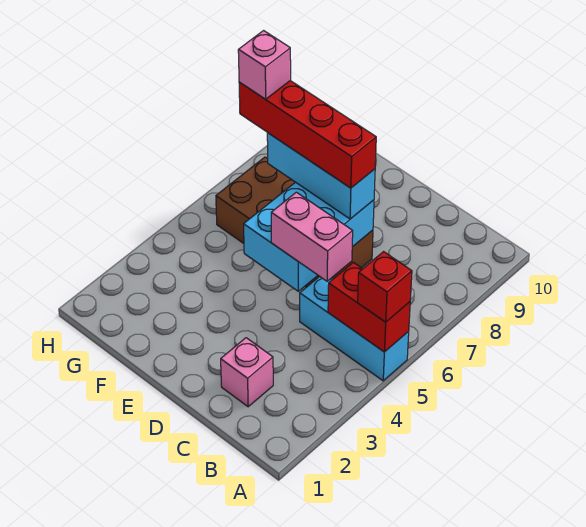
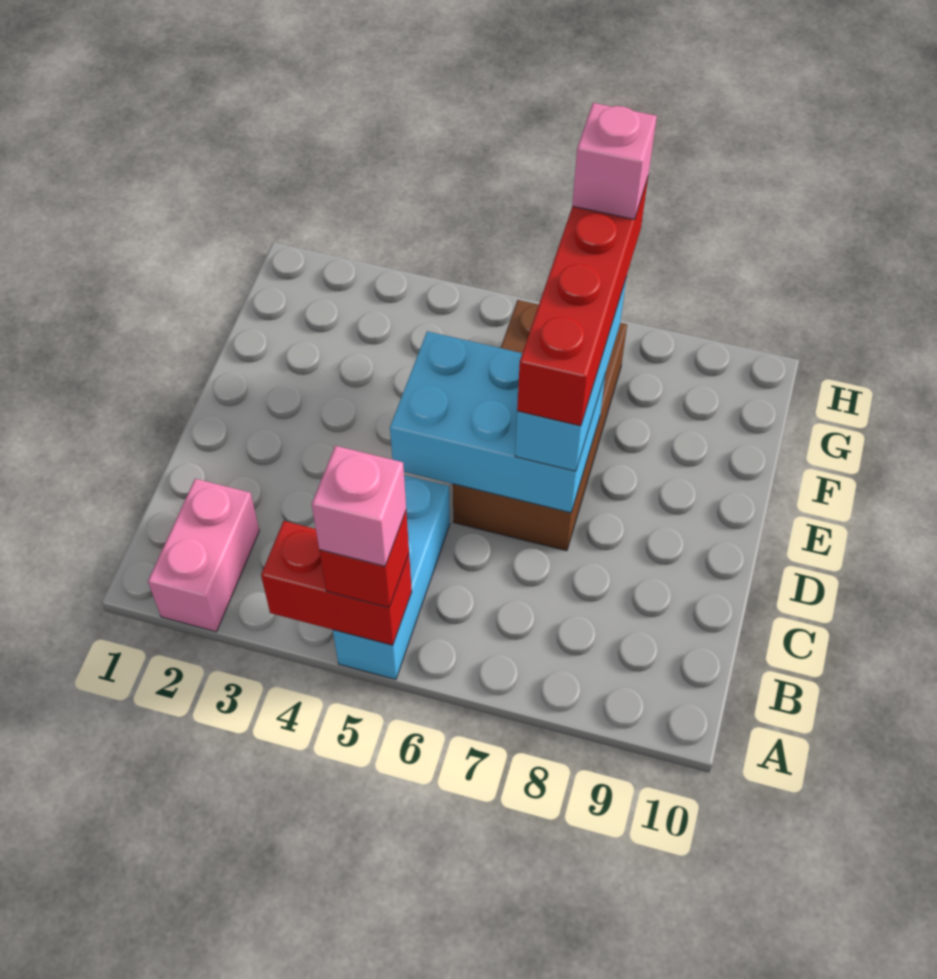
red 1x2 brick [328,262,410,352] -> red 1x2 brick turned to [261,521,412,645]
pink 1x1 brick [221,338,273,407] -> pink 1x1 brick moved to [312,446,406,566]
pink 1x2 brick [271,192,353,281] -> pink 1x2 brick moved to [148,479,259,632]

